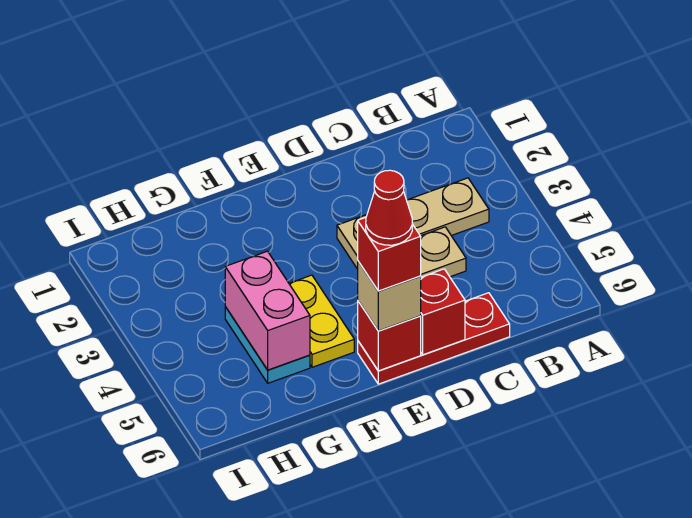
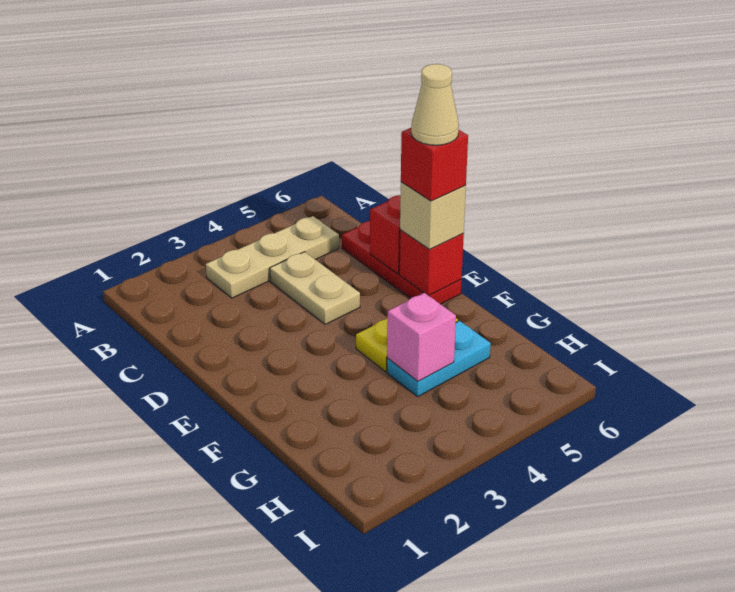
tan 1x3 plate [337,178,489,269] -> tan 1x3 plate turned to [206,216,339,298]
red 1x1 cone [366,170,412,245] -> tan 1x1 cone [411,64,459,145]
pink 1x2 brick [225,251,310,370] -> pink 1x1 brick [387,293,456,381]

